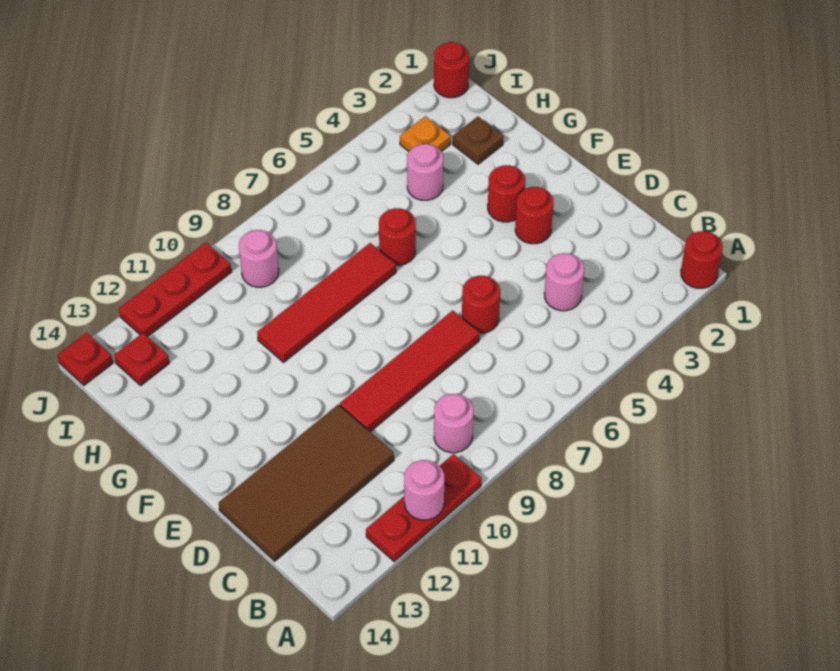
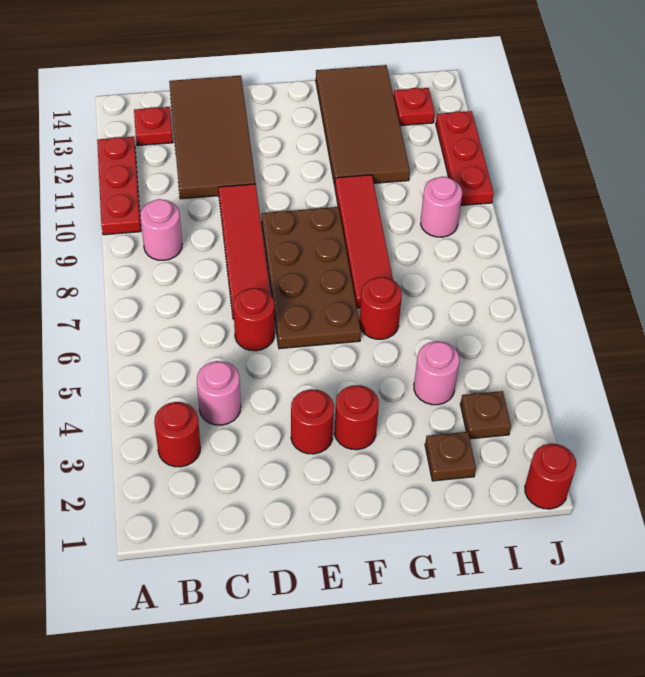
red 1x1 round brick [681,231,723,288] -> red 1x1 round brick moved to [154,402,201,467]
pink 1x1 round brick [404,460,444,520] -> none
none -> brown 2x4 plate [262,207,361,349]
none -> brown 2x4 tile [316,65,410,185]
orange 1x1 plate [400,116,450,152] -> brown 1x1 plate [460,391,511,439]
red 1x1 plate [58,333,113,385] -> red 1x1 plate moved to [134,107,173,146]

